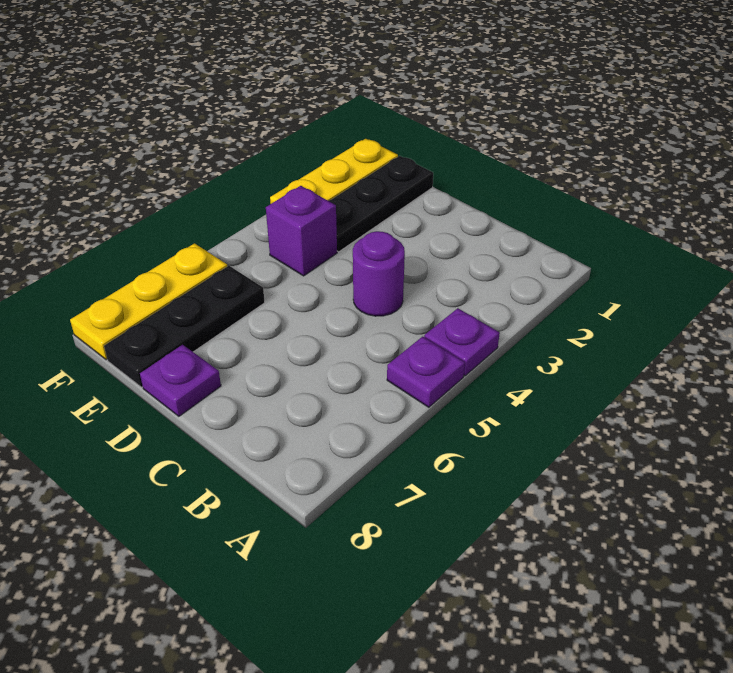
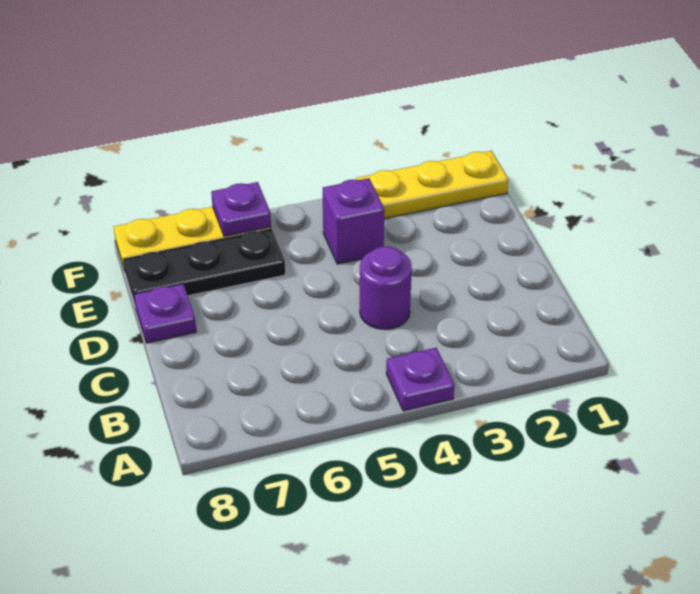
purple 1x1 plate [387,337,465,407] -> purple 1x1 plate moved to [211,182,271,237]
black 1x3 plate [329,156,433,252] -> none

